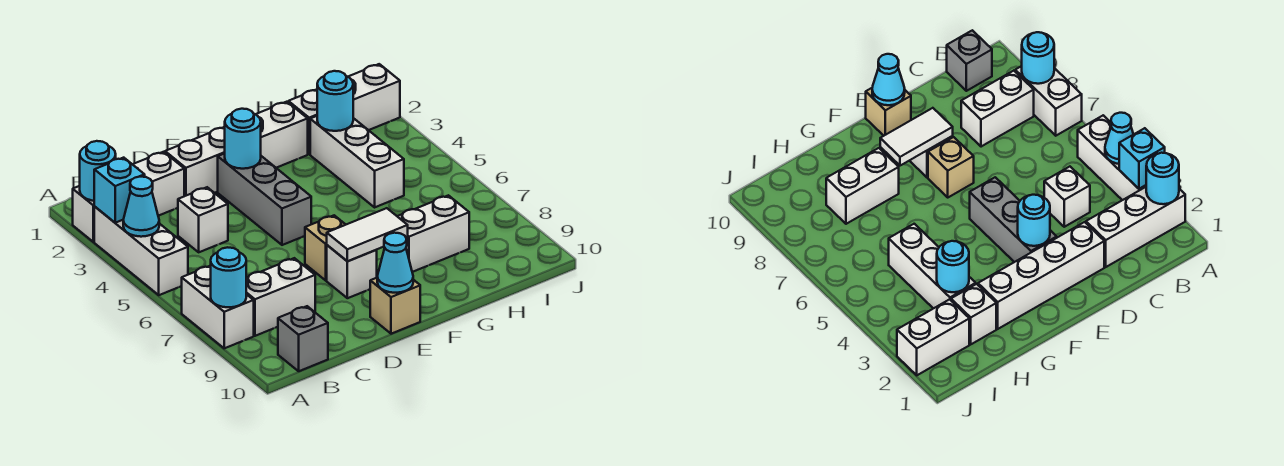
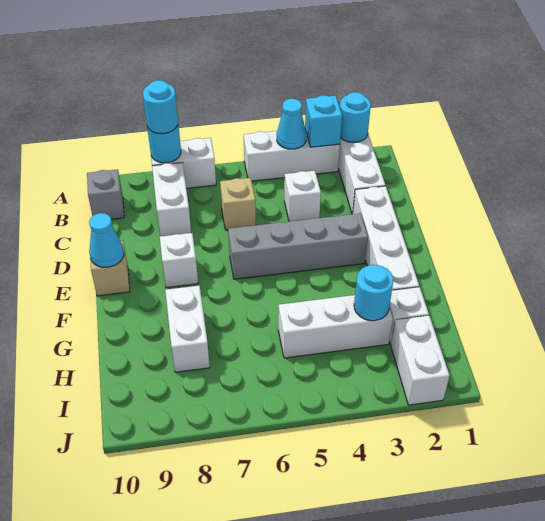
grey 1x3 brick [218,153,311,245] -> grey 1x4 brick [228,213,368,279]
cyan 1x1 round brick [225,109,261,169] -> cyan 1x1 round brick moved to [143,80,178,134]
tan 1x1 brick [305,215,346,280] -> tan 1x1 brick moved to [220,178,256,230]
white 1x2 tile [327,208,408,261] -> none

